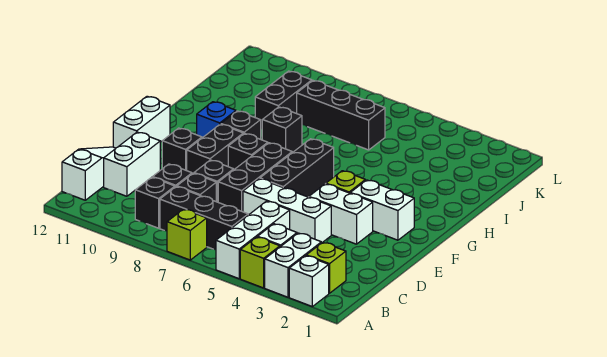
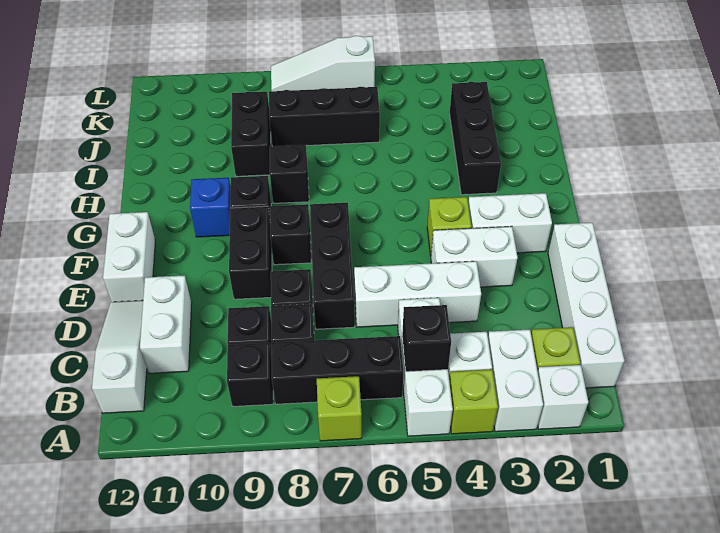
none -> white 1x4 brick [548,223,624,388]
black 1x3 brick [260,139,334,197] -> black 1x3 brick moved to [450,82,501,195]
black 1x1 brick [162,128,202,171] -> black 1x1 brick moved to [402,305,451,372]
none -> white 1x3 slope [271,36,375,91]

